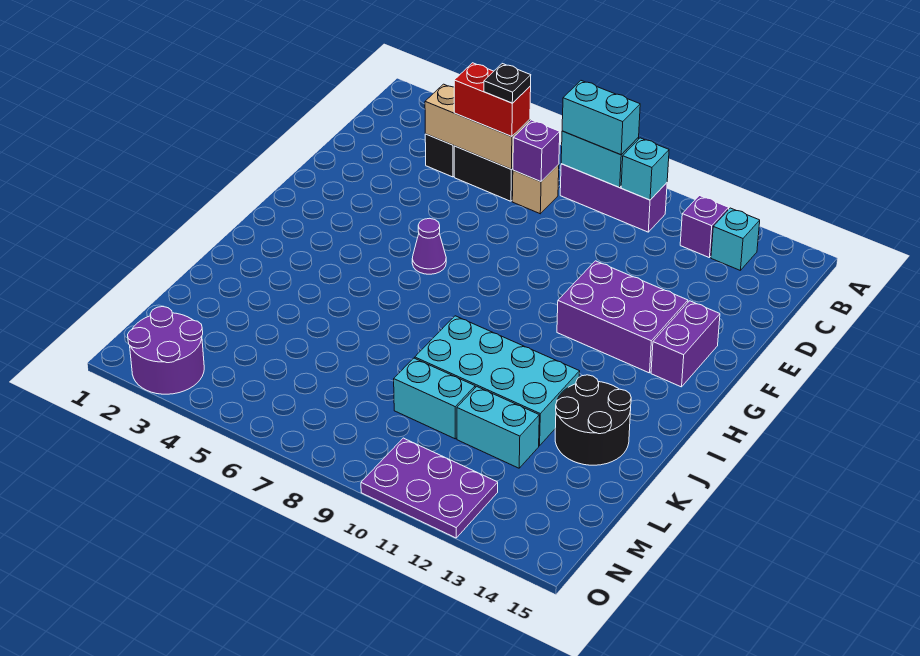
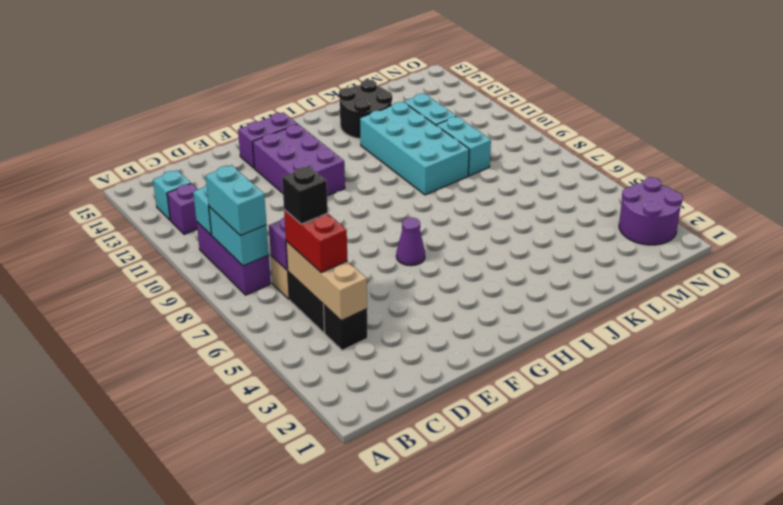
black 1x1 plate [484,64,531,103] -> black 1x1 brick [282,166,328,224]
purple 2x3 plate [361,438,498,538] -> none

